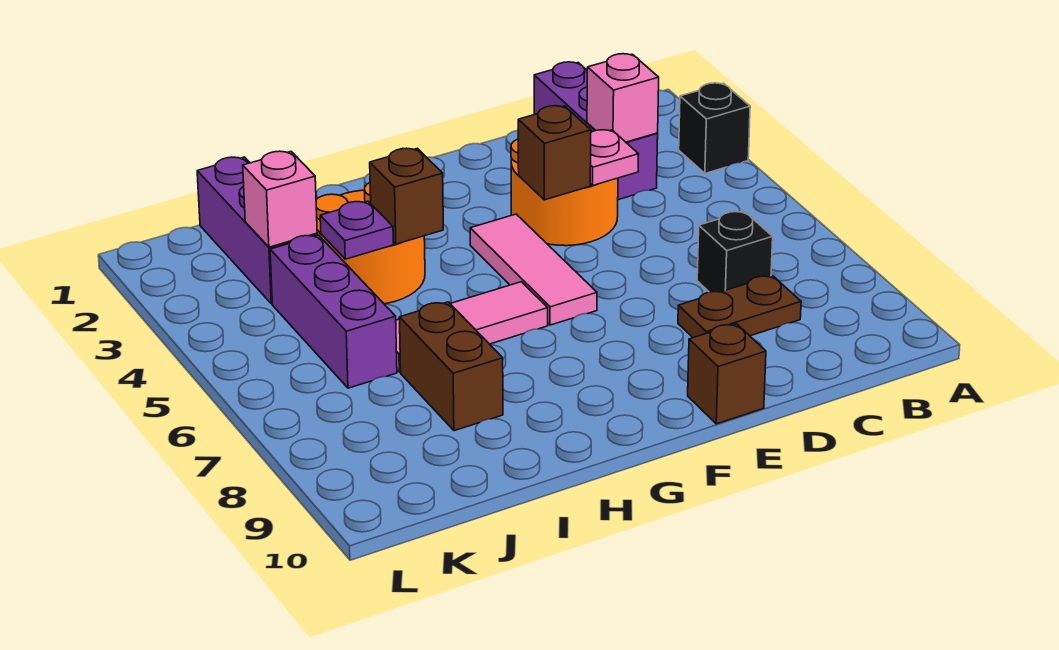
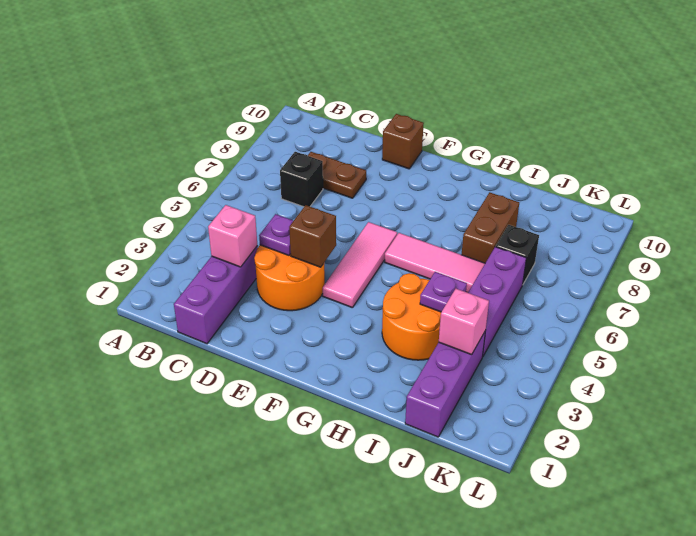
black 1x1 brick [679,83,750,173] -> black 1x1 brick moved to [496,225,539,284]
pink 1x1 plate [590,130,639,185] -> purple 1x1 plate [259,214,293,255]
brown 1x1 brick [370,148,443,244] -> none

